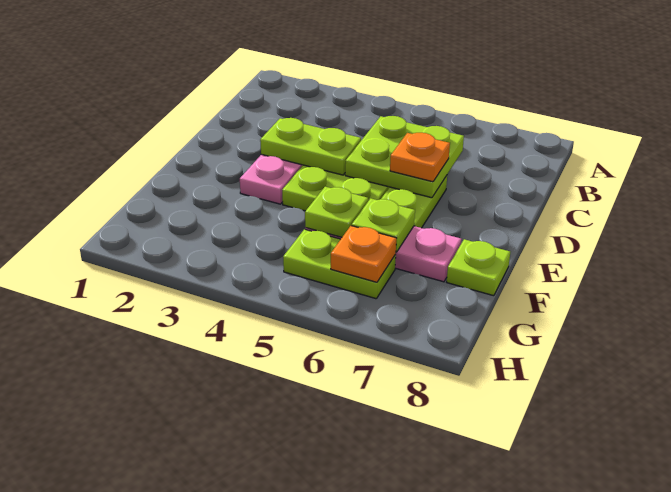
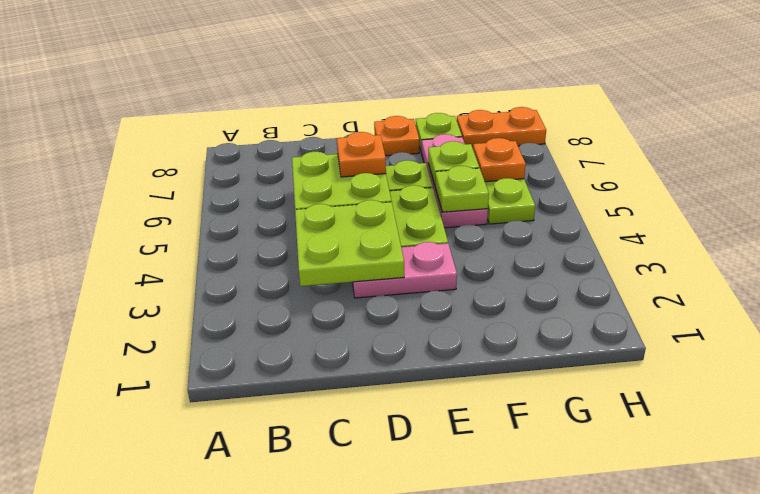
lime 1x2 plate [260,118,361,175] -> lime 2x2 plate [295,200,404,286]
none -> orange 1x1 plate [374,116,419,156]
none -> orange 1x2 plate [457,107,546,148]

